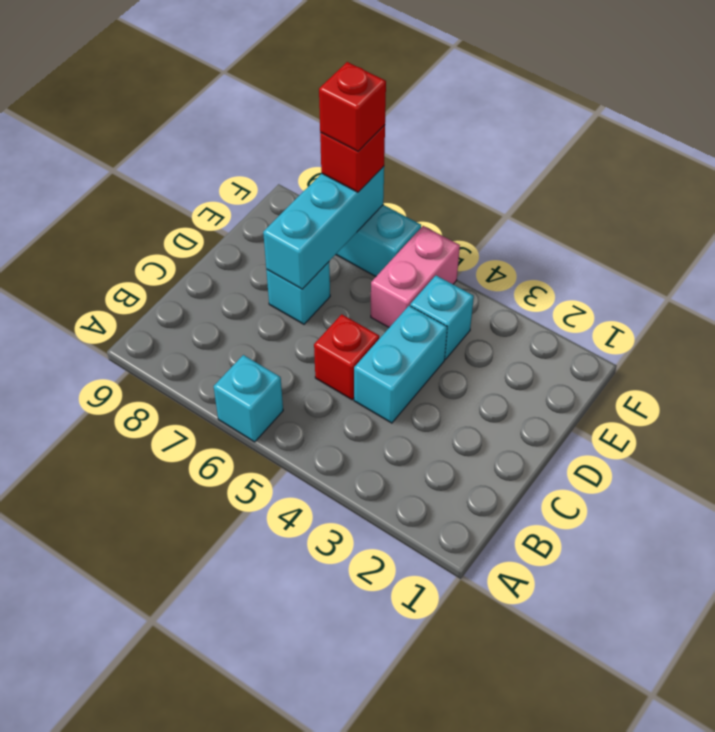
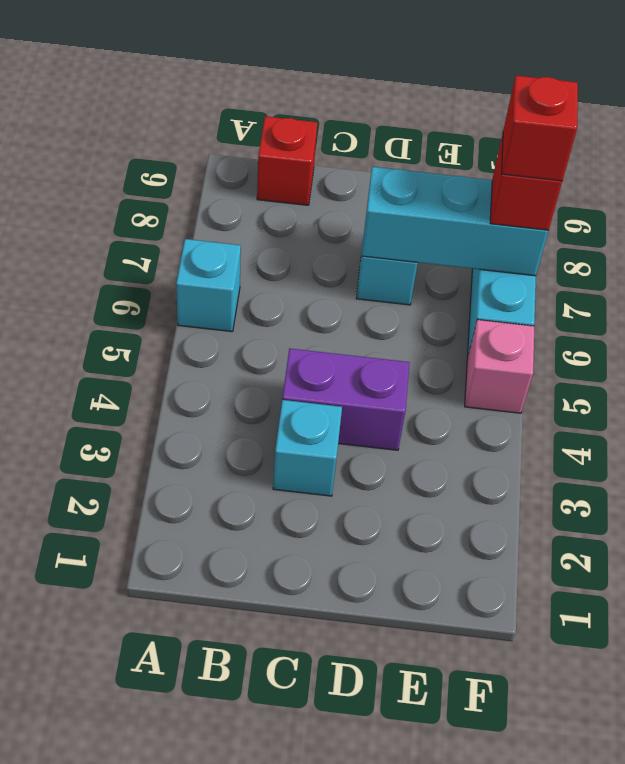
cyan 1x2 brick [354,306,447,423] -> purple 1x2 brick [282,349,410,450]
red 1x1 brick [314,314,379,400] -> red 1x1 brick moved to [257,116,317,205]
cyan 1x1 brick [410,276,474,359] -> cyan 1x1 brick moved to [273,400,342,496]
pink 1x2 brick [371,226,460,327] -> pink 1x1 brick [465,320,534,413]

